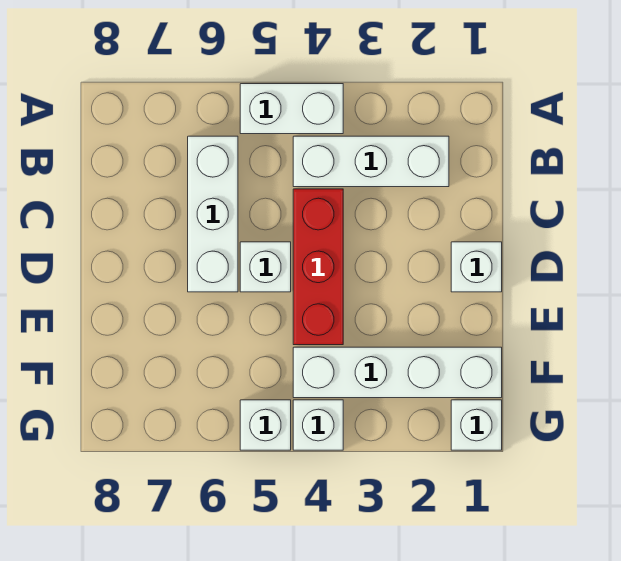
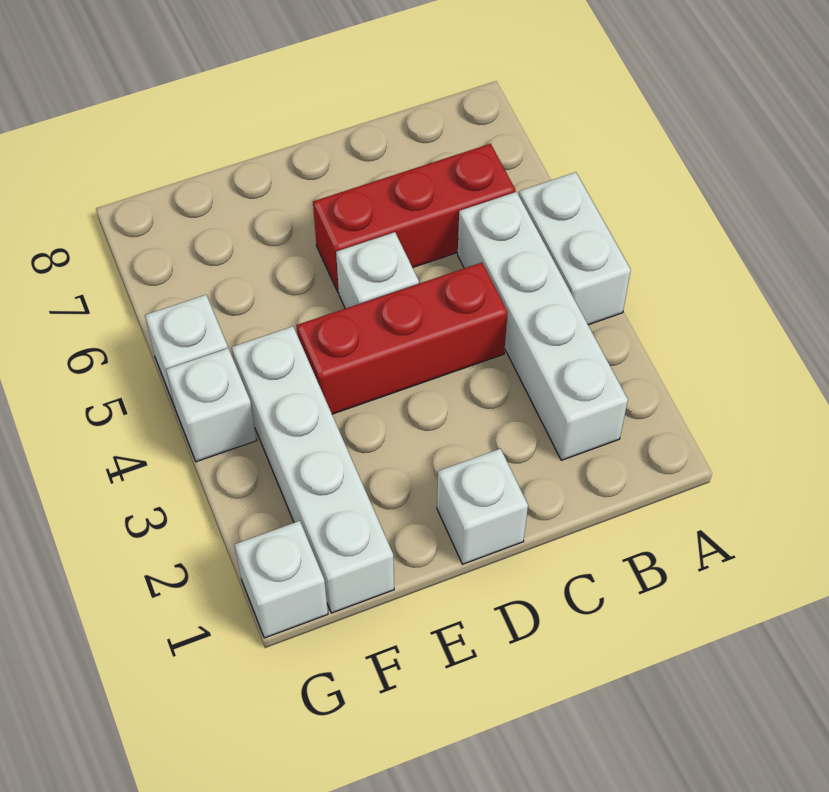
white 1x3 brick [293,136,449,187] -> white 1x4 brick [458,192,628,460]
white 1x3 brick [188,136,238,292] -> red 1x3 brick [313,144,515,293]

